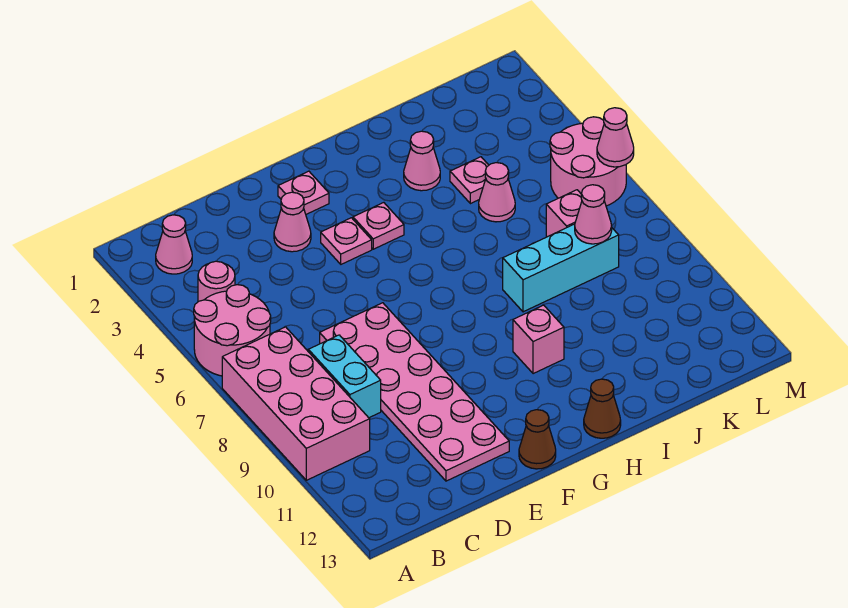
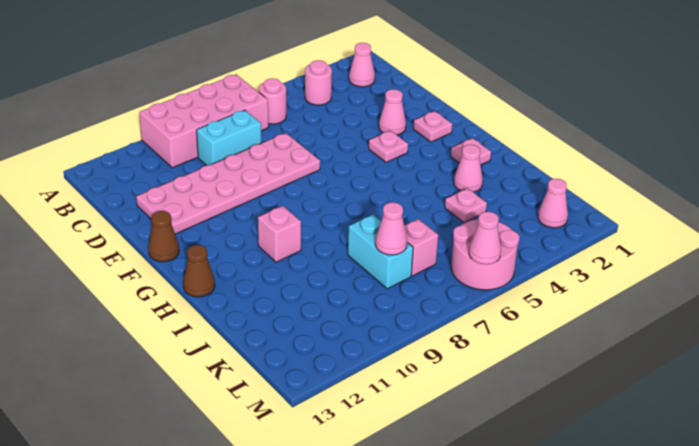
pink 2x2 round brick [194,285,271,376] -> pink 1x1 round brick [259,78,286,124]
pink 1x1 plate [353,203,404,249] -> pink 1x1 plate moved to [451,138,491,165]
cyan 1x3 brick [503,224,619,312] -> cyan 1x2 brick [348,215,413,289]
pink 1x1 cone [479,163,515,222] -> pink 1x1 cone moved to [538,179,568,228]

